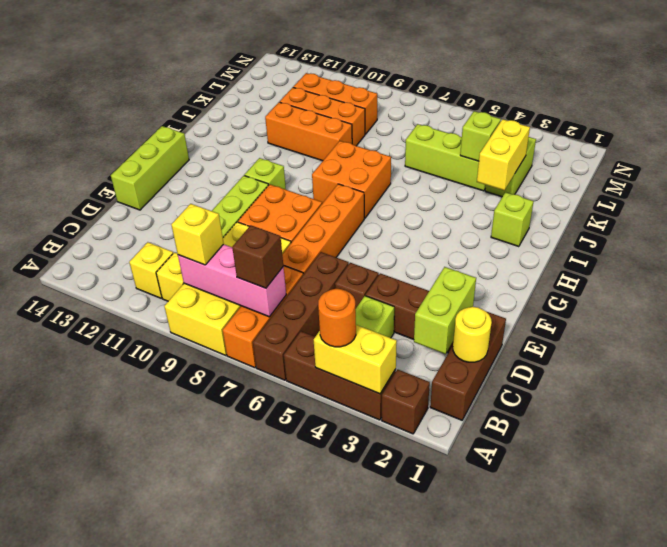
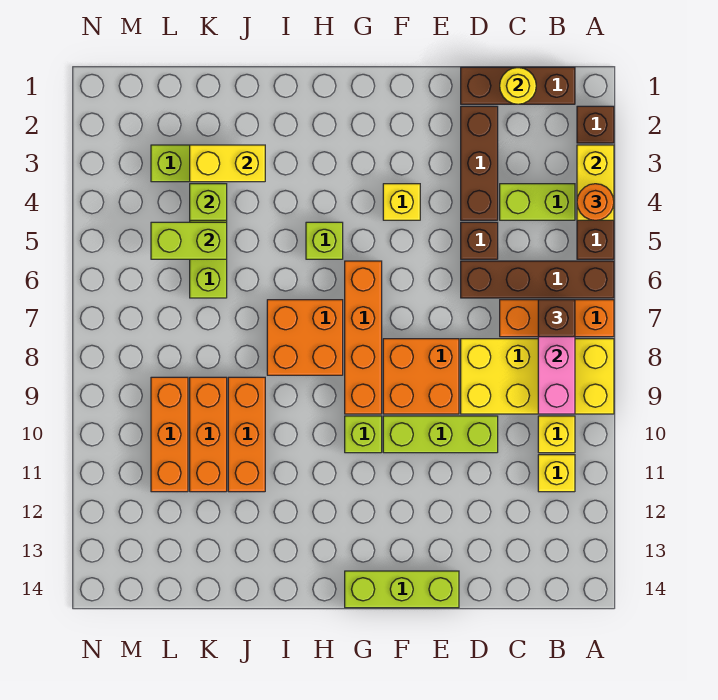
yellow 1x1 brick [171,204,224,265] -> yellow 1x1 brick moved to [383,184,420,220]
lime 1x2 brick [414,267,476,354] -> lime 1x2 brick moved to [151,222,227,259]
orange 1x4 brick [282,184,364,275] -> orange 1x4 brick turned to [345,261,382,414]
lime 1x1 brick [491,192,534,247] -> lime 1x1 brick moved to [306,222,343,259]

